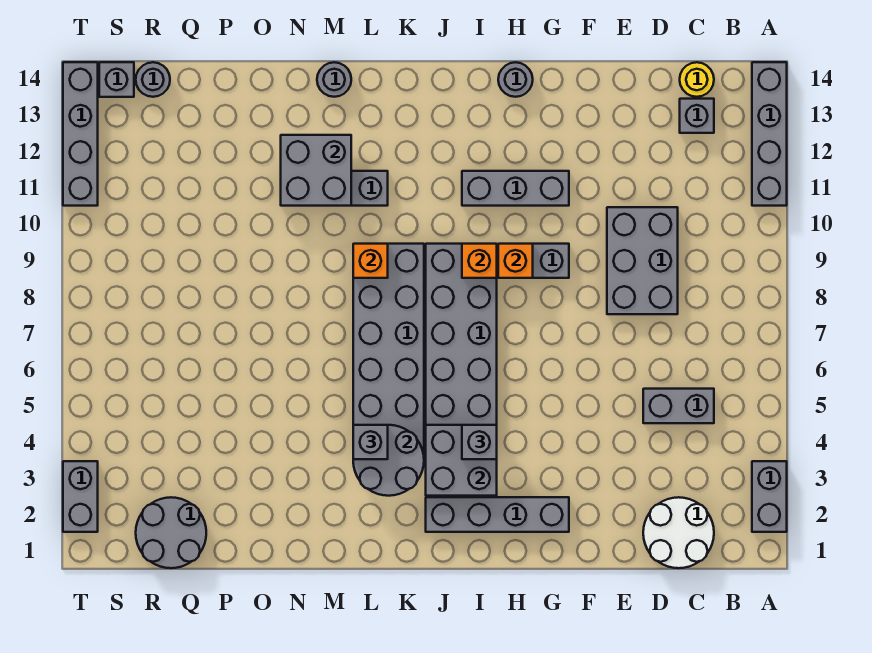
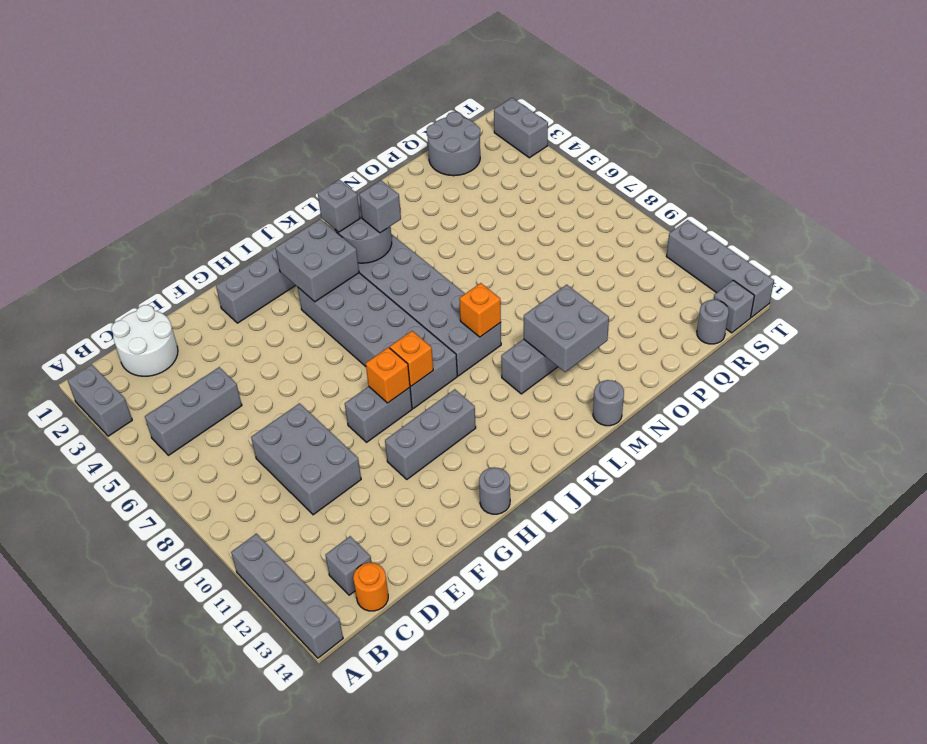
grey 1x2 brick [643,389,714,423] -> grey 1x3 brick [145,367,242,455]
yellow 1x1 round brick [680,62,714,97] -> orange 1x1 round brick [353,563,388,611]
grey 1x1 brick [462,425,497,459] -> grey 1x1 brick moved to [318,180,360,232]

